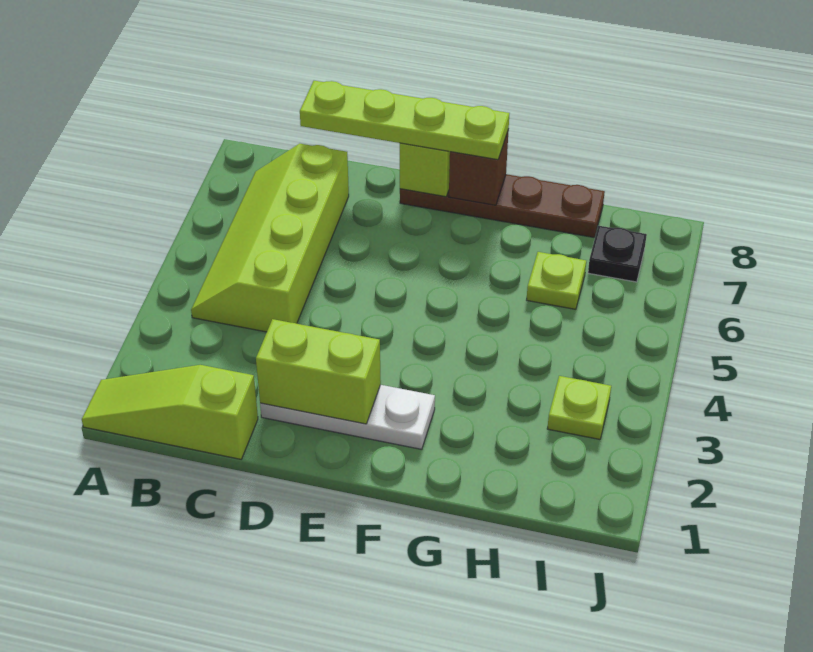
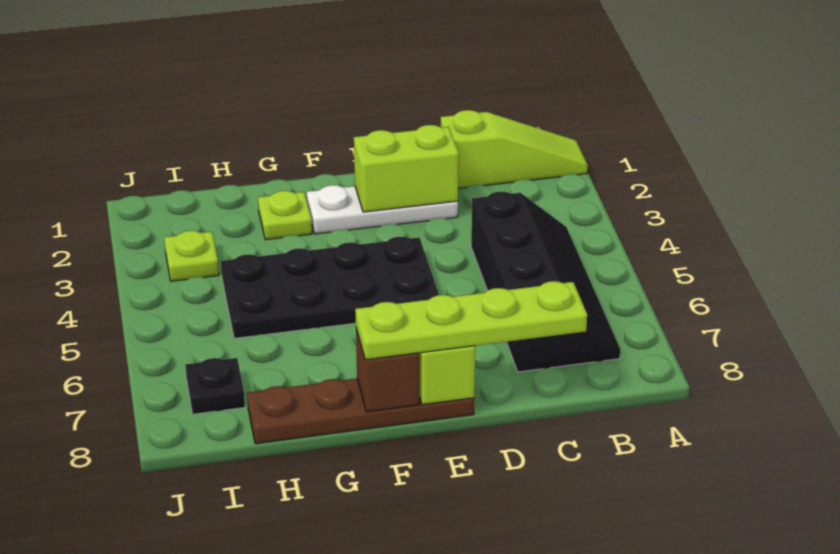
lime 2x4 slope [191,144,349,332] -> black 2x4 slope [471,191,620,372]
none -> black 2x4 plate [221,236,439,338]
lime 1x1 plate [527,252,586,309] -> lime 1x1 plate moved to [258,191,312,240]

